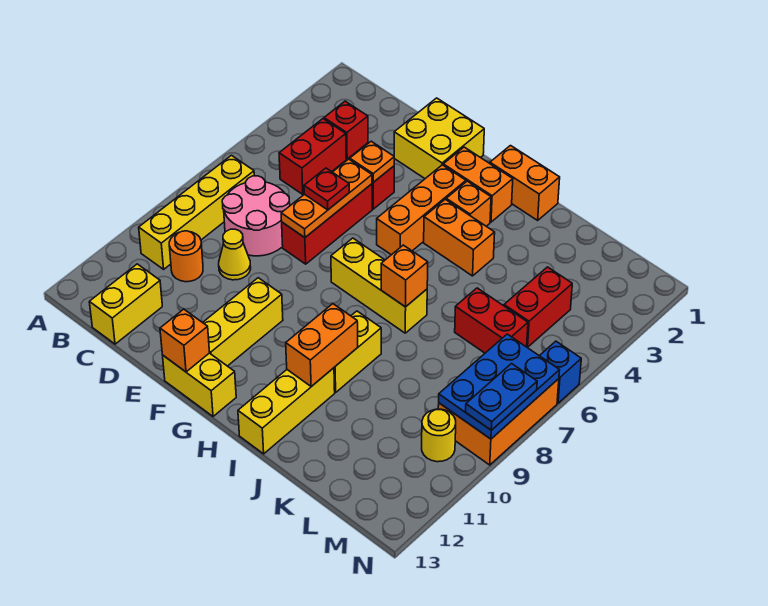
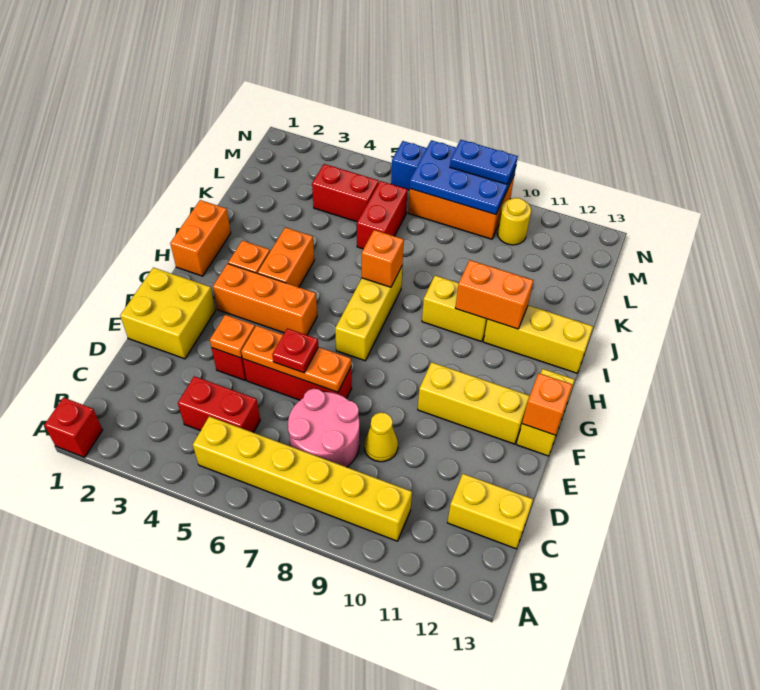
yellow 1x4 brick [139,155,254,269] -> yellow 1x6 brick [193,416,412,541]
red 1x1 brick [324,101,368,159] -> red 1x1 brick moved to [45,398,102,457]
orange 1x1 round brick [169,231,203,282] -> none
orange 1x2 brick [443,147,513,222] -> none

